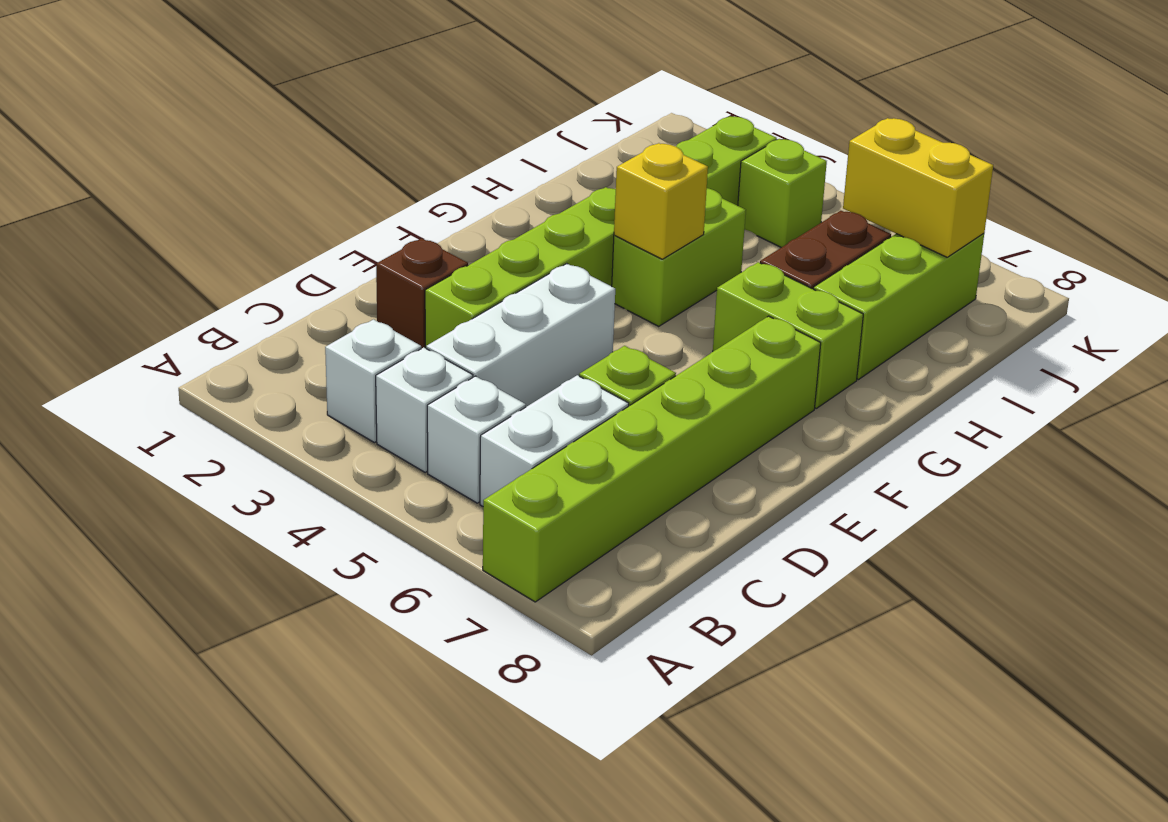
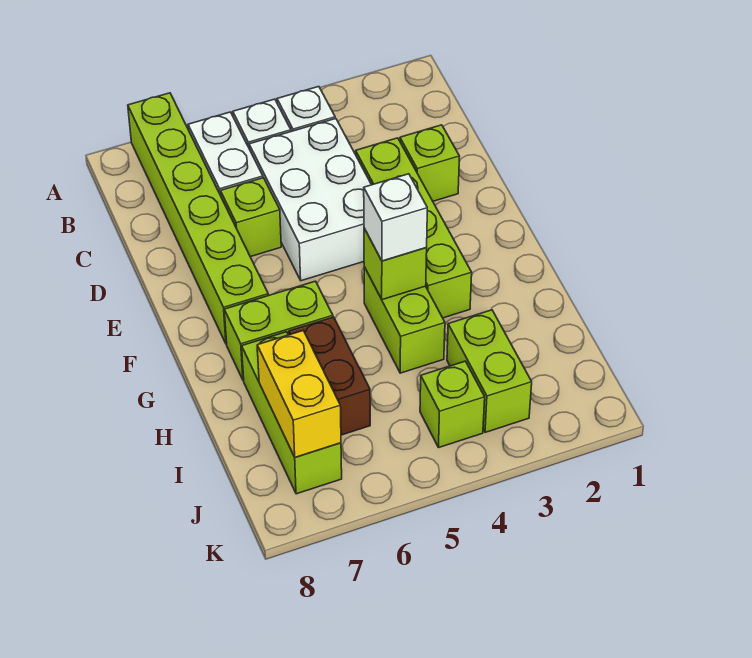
white 1x1 brick [325,319,421,443] -> white 1x1 brick moved to [364,174,427,261]
white 1x3 brick [426,264,615,407] -> white 2x3 brick [249,118,371,281]
brown 1x1 brick [376,238,468,349] -> lime 1x1 brick [400,125,460,201]
yellow 1x1 brick [614,143,708,259] -> lime 1x1 brick [364,228,427,300]
yellow 1x2 brick [843,118,993,257] -> yellow 1x2 brick turned to [257,331,341,457]

